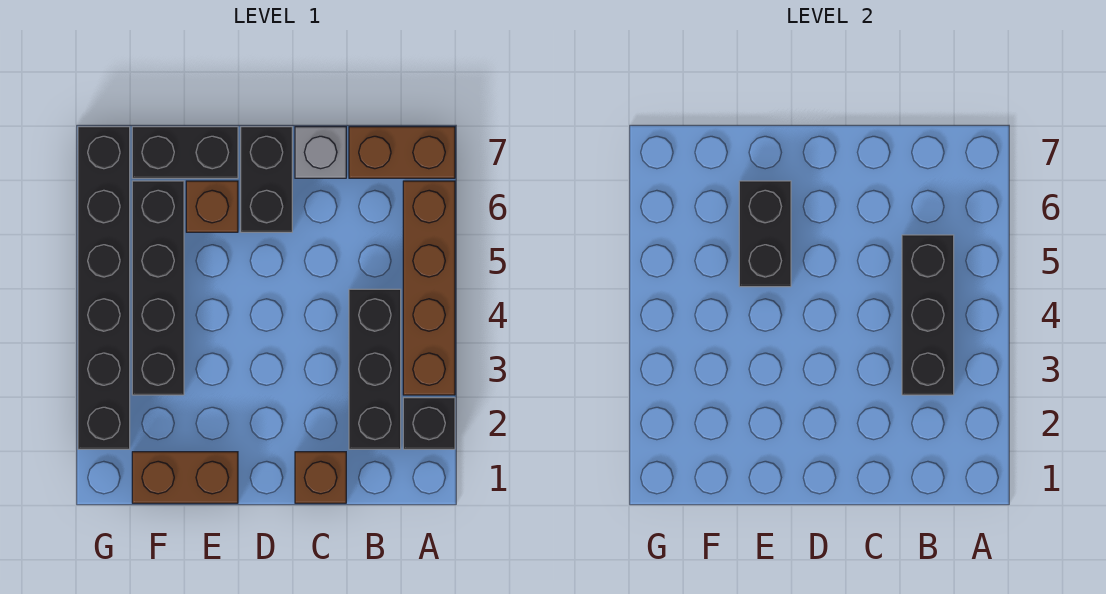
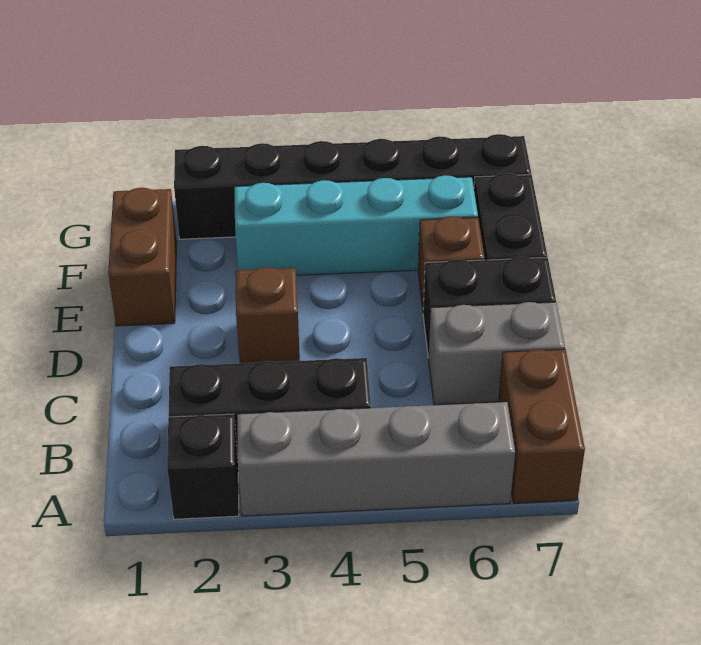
brown 1x4 brick [403,181,455,395] -> grey 1x4 brick [237,402,515,516]
black 1x3 brick [902,235,954,395] -> none
brown 1x1 brick [295,452,346,503] -> brown 1x1 brick moved to [235,267,300,363]
grey 1x1 brick [295,127,346,178] -> grey 1x2 brick [429,302,565,405]
black 1x2 brick [739,181,791,287] -> none
black 1x4 brick [132,181,184,395] -> cyan 1x4 brick [234,175,478,275]

